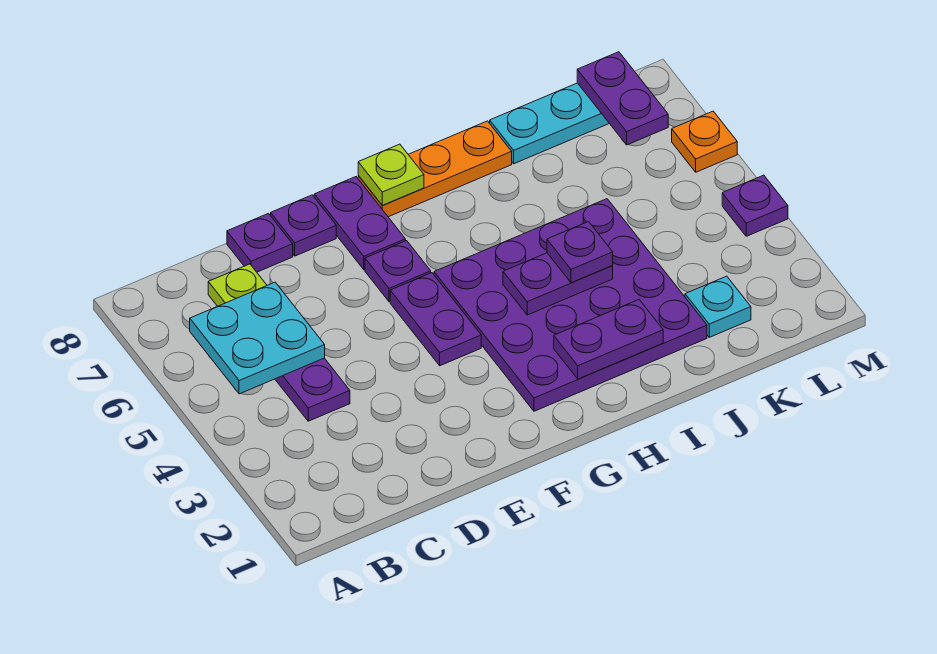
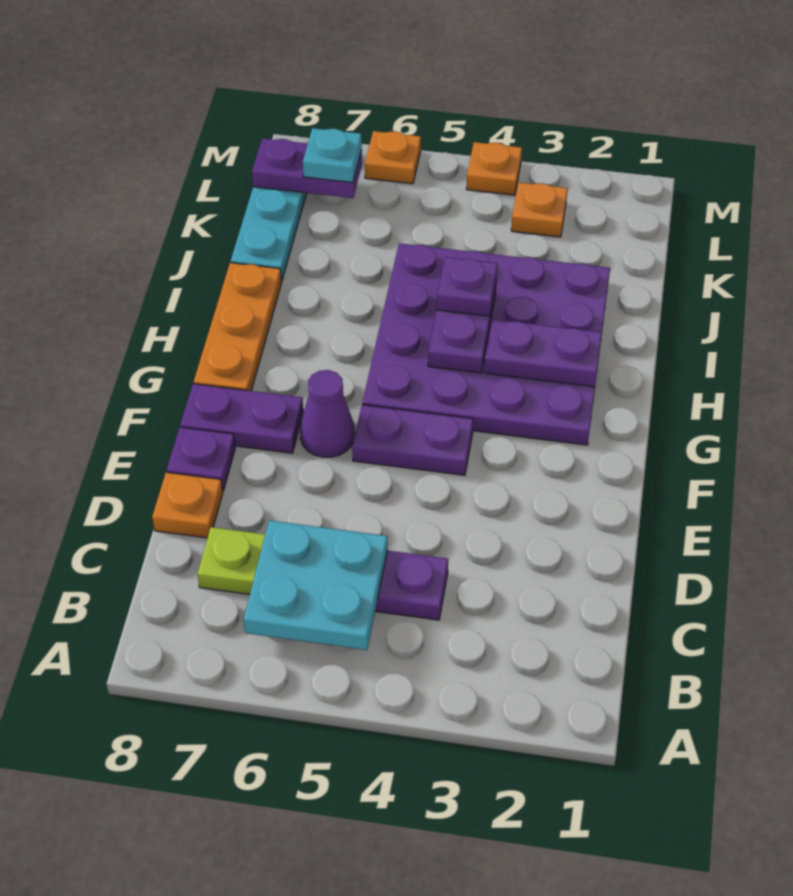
purple 1x1 plate [227,213,293,272] -> orange 1x1 plate [152,472,223,538]
purple 1x1 plate [365,241,431,302] -> purple 1x1 cone [300,370,355,457]
lime 1x1 plate [358,144,424,205] -> none
purple 1x2 plate [554,300,663,379] -> purple 1x2 plate turned to [484,319,602,387]
cyan 1x1 plate [685,276,751,337] -> cyan 1x1 plate moved to [303,128,362,183]
none -> orange 1x1 plate [511,182,567,237]
purple 1x1 plate [722,175,788,236] -> orange 1x1 plate [466,142,522,195]

